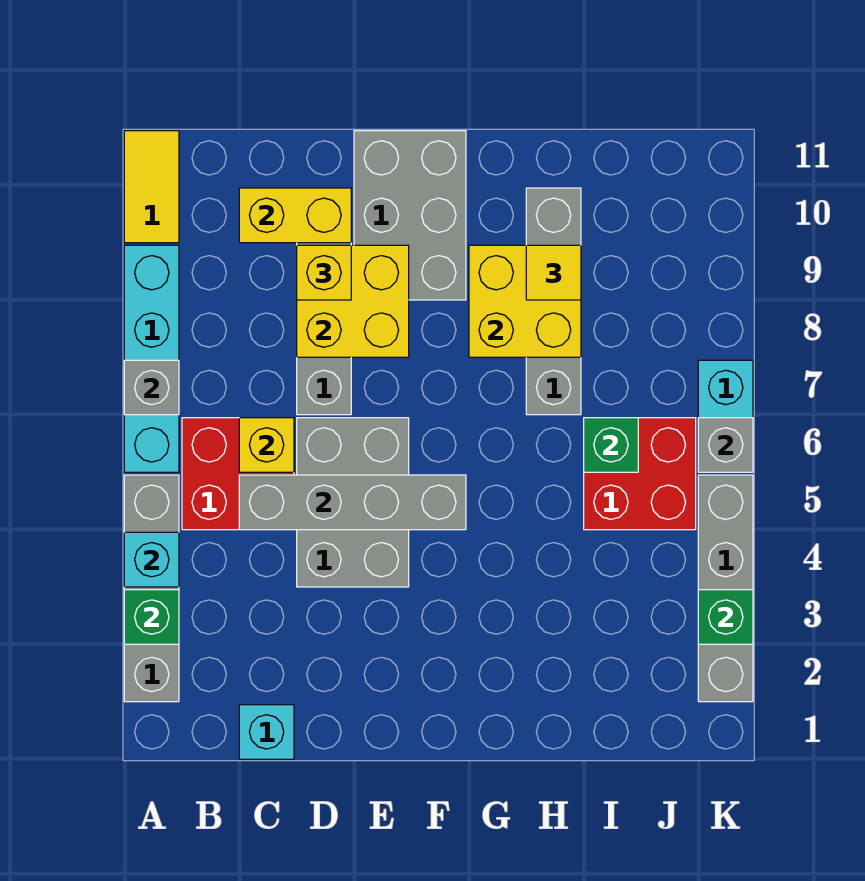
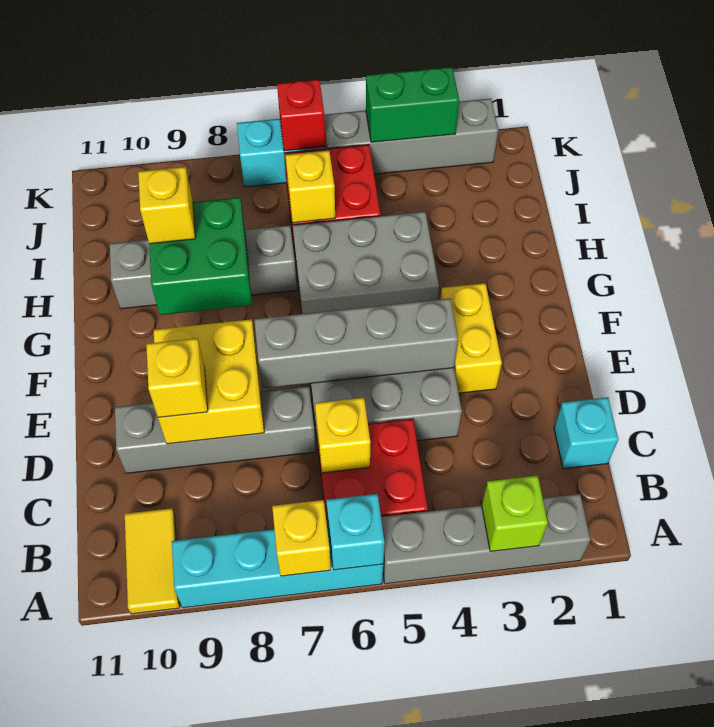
green 1x1 brick [124,590,179,644] -> lime 1x1 brick [482,475,548,551]
cyan 1x1 brick [124,532,179,587] -> cyan 1x1 brick moved to [326,494,385,570]
grey 1x1 brick [124,360,179,415] -> yellow 1x1 brick [272,500,331,576]
yellow 1x2 tile [124,131,179,243] -> yellow 1x2 tile turned to [125,508,180,614]
grey 1x4 brick [239,475,466,530] -> grey 1x4 brick turned to [254,298,458,388]
yellow 1x2 brick [239,188,351,243] -> yellow 1x2 brick moved to [440,283,502,393]
grey 2x3 brick [354,131,466,300] -> grey 2x3 brick moved to [293,212,439,314]
yellow 2x2 brick [469,245,581,357] -> green 2x2 brick [149,197,252,315]
yellow 1x1 tile [526,245,581,300] -> yellow 1x1 brick [138,167,195,244]
green 1x1 brick [584,418,638,472] -> yellow 1x1 brick [286,151,335,223]
green 1x1 brick [698,590,753,644] -> green 1x2 brick [366,67,459,142]
grey 1x1 brick [698,418,753,472] -> red 1x1 brick [277,80,325,151]

